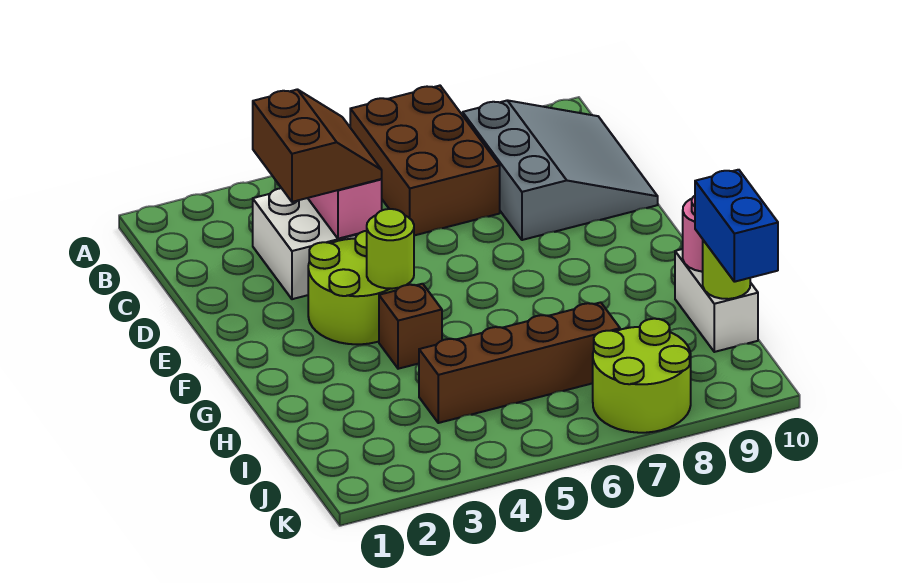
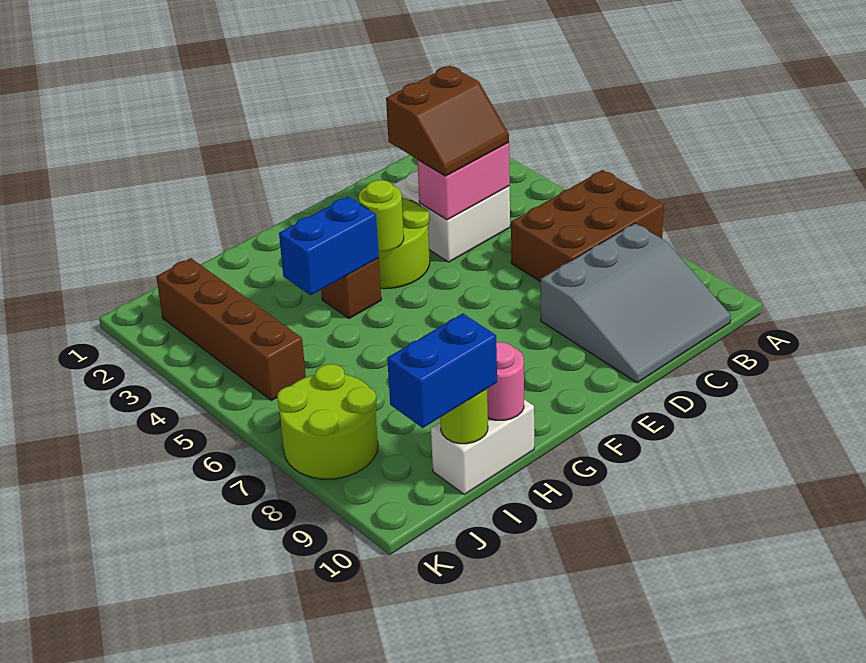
none -> blue 1x2 brick [279,197,379,295]
brown 1x4 brick [419,302,620,423] -> brown 1x4 brick moved to [156,258,306,401]

